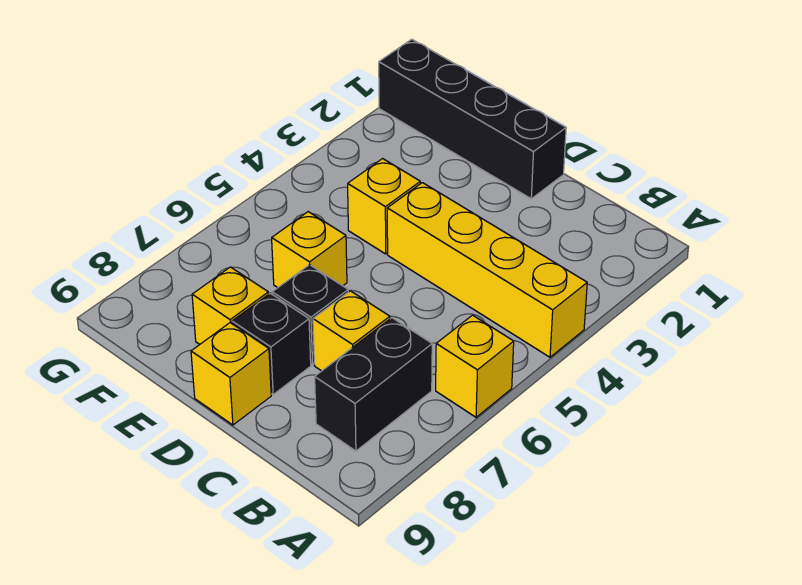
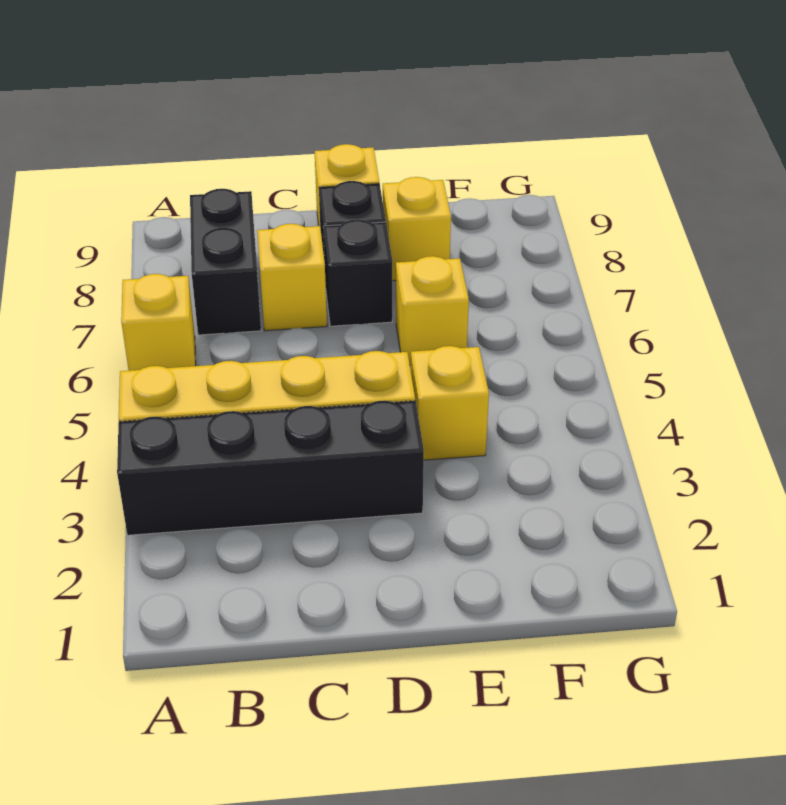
black 1x4 brick [379,39,566,199] -> black 1x4 brick moved to [117,401,424,535]

